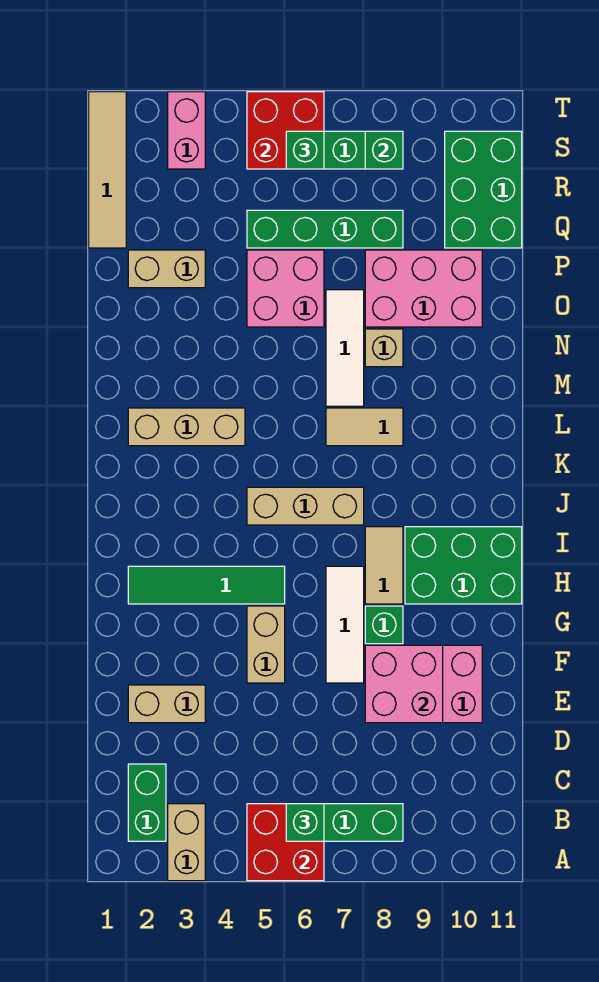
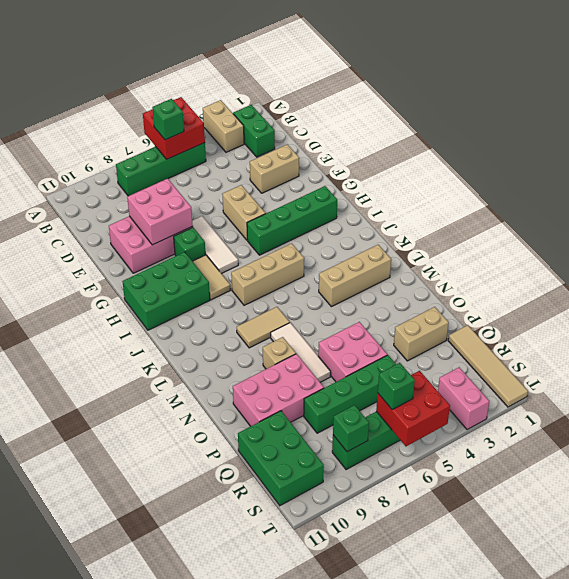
green 1x4 tile [128,566,285,604] -> green 1x4 brick [247,186,337,255]

